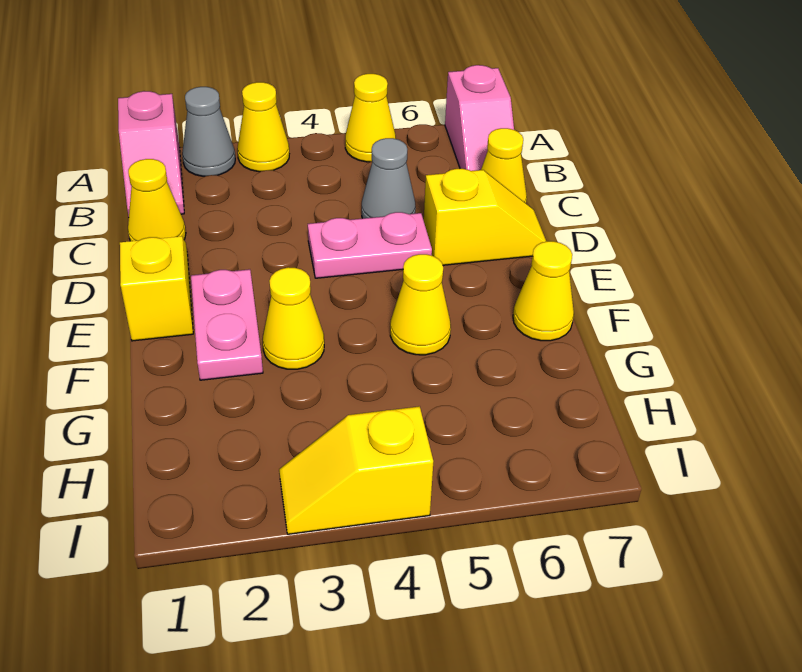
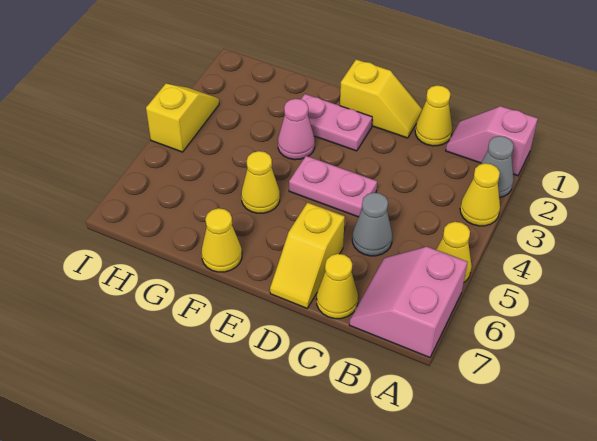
pink 1x2 slope [445,65,514,171] -> pink 2x2 slope [349,247,467,358]
pink 1x2 plate [308,212,432,278] -> pink 1x2 plate turned to [289,156,377,217]
yellow 1x1 cone [263,267,324,369] -> pink 1x1 cone [278,99,315,160]

